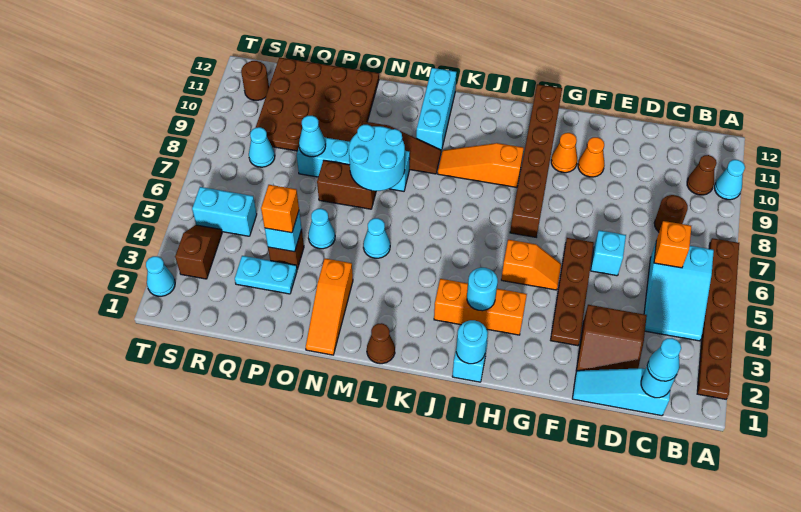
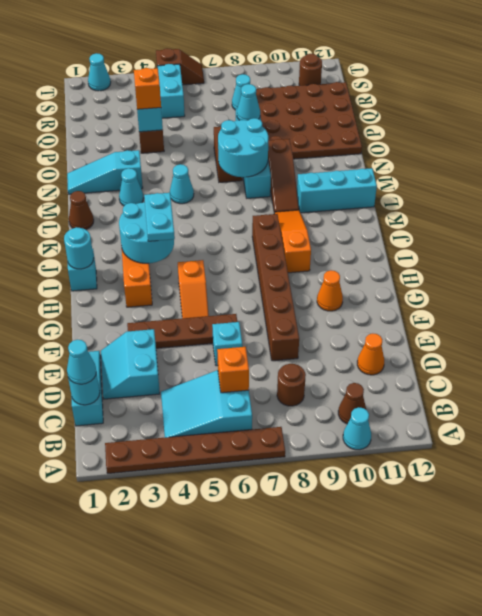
brown 2x2 slope [576,305,647,371] -> cyan 2x2 slope [101,329,160,399]
orange 1x1 cone [578,137,605,177] -> orange 1x1 cone moved to [357,333,384,375]
brown 1x6 brick [510,84,562,237] -> brown 1x6 brick turned to [252,214,299,361]
cyan 1x1 round brick [467,268,498,311] -> cyan 2x2 round brick [119,202,174,263]
orange 1x3 slope [306,259,353,355] -> cyan 1x3 slope [67,150,143,194]
cyan 1x1 cone [308,209,335,249] -> cyan 1x1 cone moved to [119,168,143,206]
cyan 1x2 plate [235,256,297,294] -> cyan 1x2 plate moved to [144,193,175,241]
brown 1x2 slope [175,225,222,279] -> brown 1x2 slope moved to [156,48,204,85]

